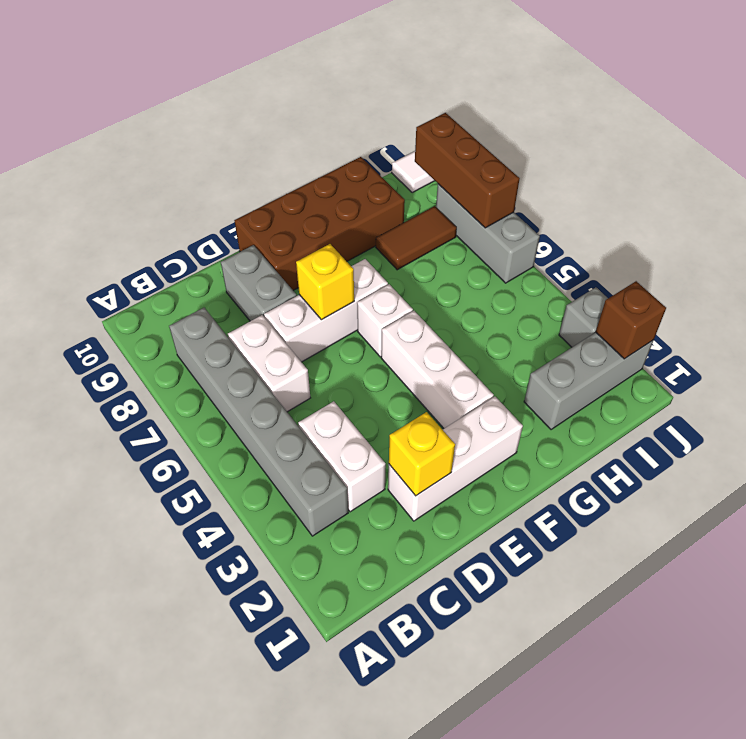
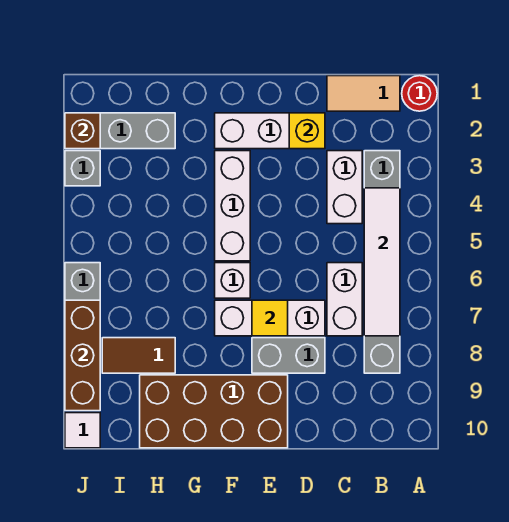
none -> red 1x1 round brick [402,76,437,111]
none -> tan 1x2 tile [327,76,400,111]
none -> white 1x4 tile [364,188,400,336]
grey 1x2 brick [221,245,297,321] -> grey 1x2 brick turned to [252,338,325,373]
yellow 1x1 brick [296,244,354,320] -> yellow 1x1 tile [252,300,288,336]

